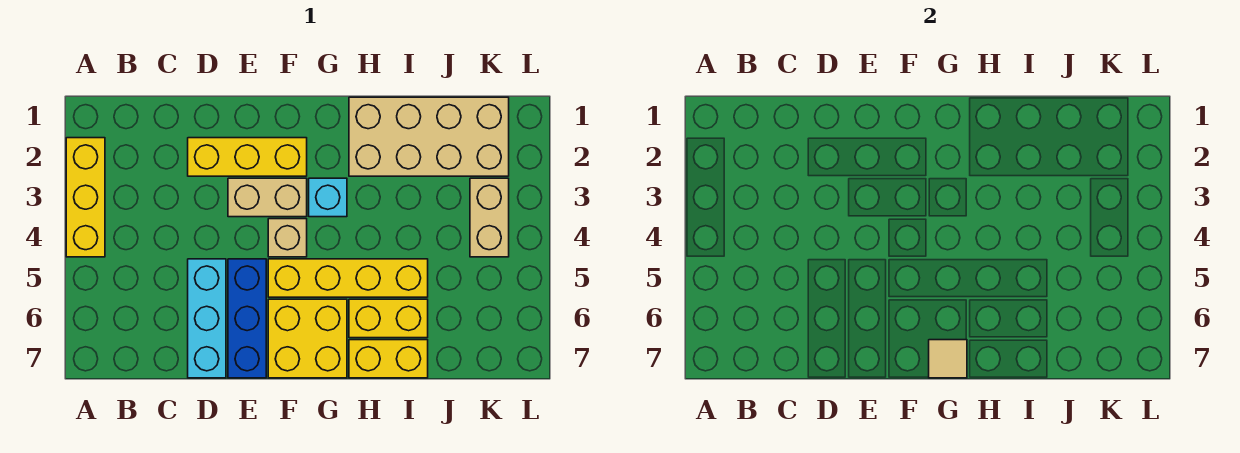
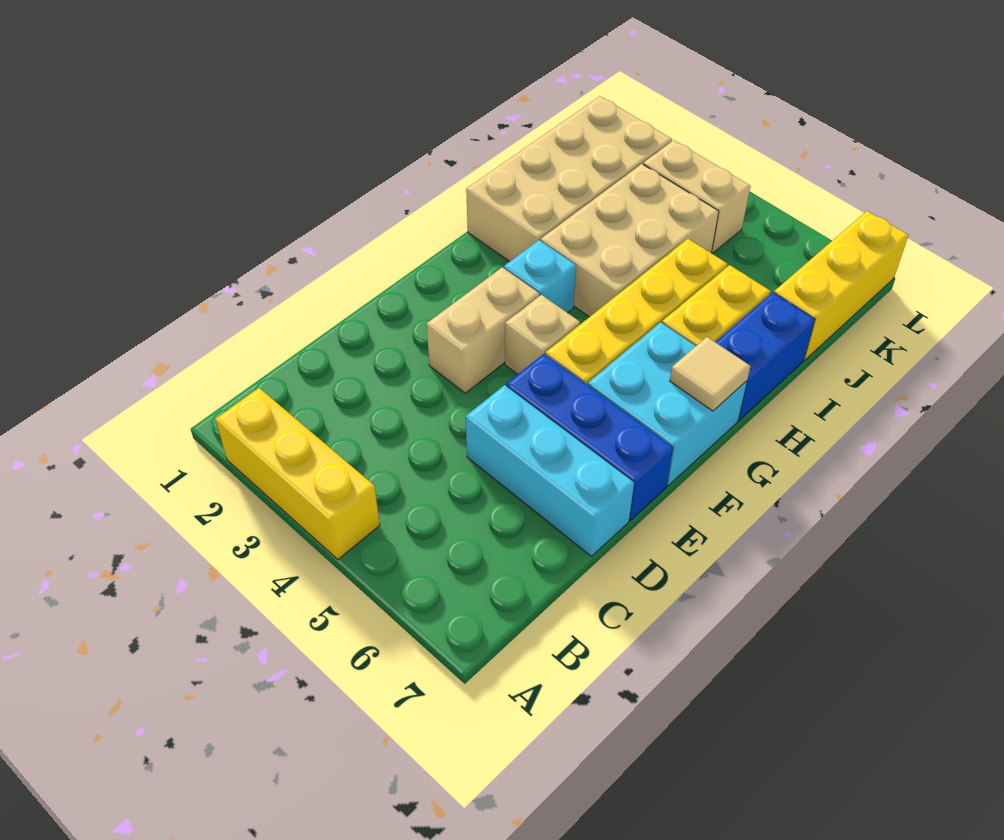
yellow 1x3 brick [188,138,307,176] -> yellow 1x3 brick moved to [774,211,909,360]
yellow 2x2 brick [268,299,347,378] -> cyan 2x2 brick [588,322,747,486]
none -> tan 2x3 brick [541,164,719,317]
yellow 1x2 brick [349,340,428,378] -> blue 1x2 brick [716,292,815,421]

